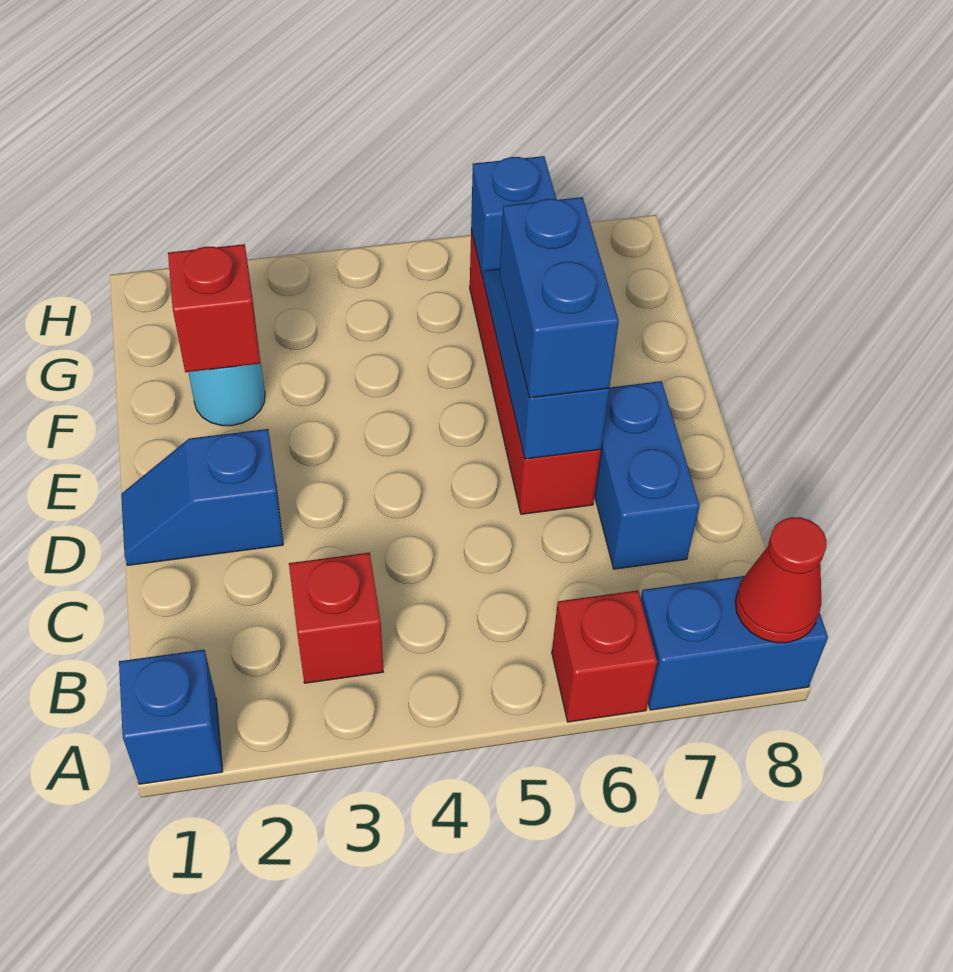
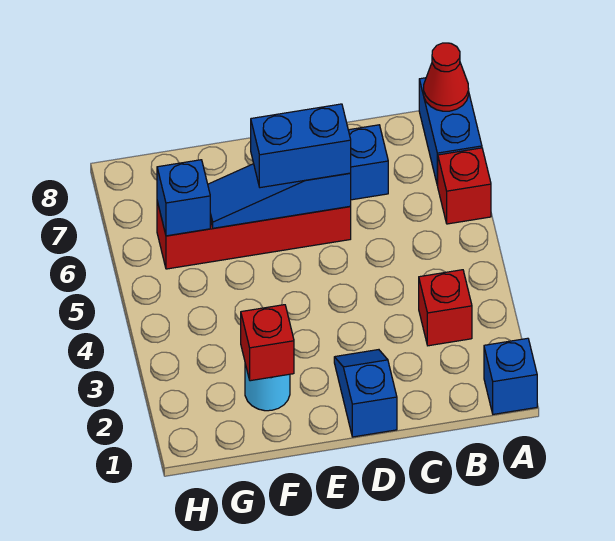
blue 1x2 slope [121,429,283,565] -> blue 1x2 slope turned to [334,350,397,437]

